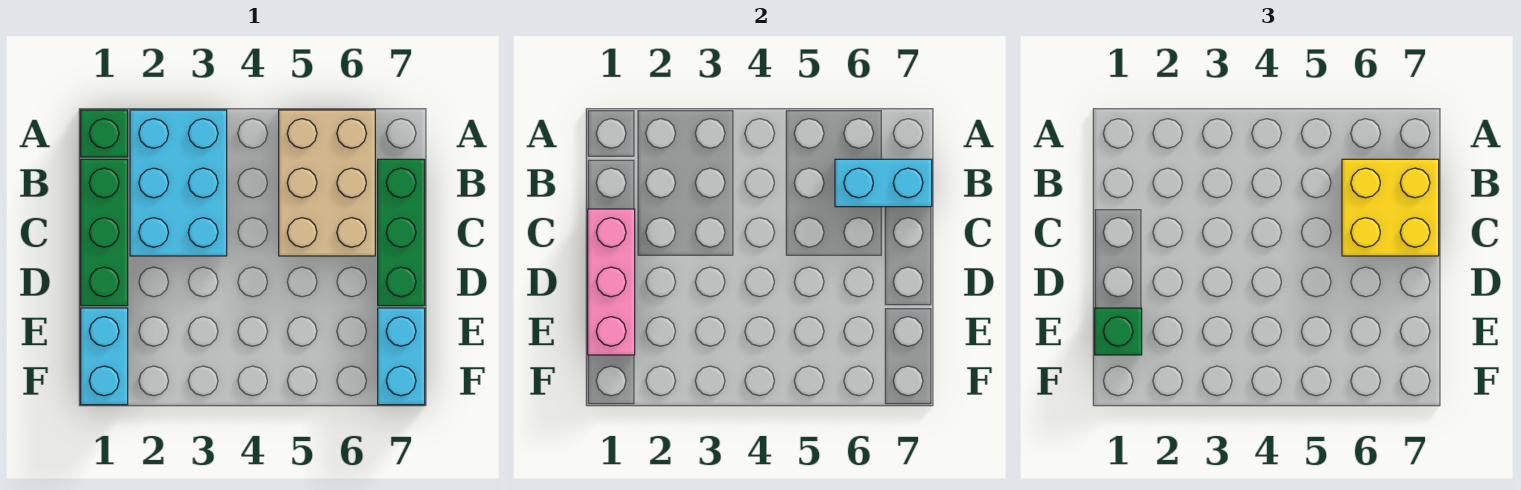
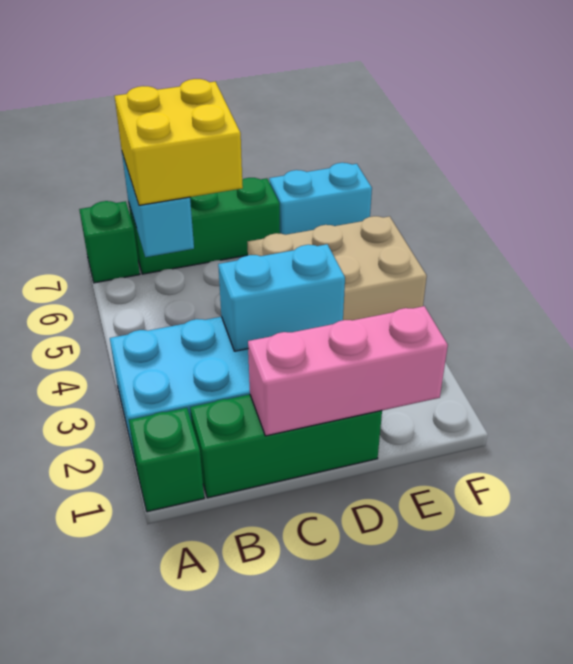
tan 2x3 brick [279,110,375,256] -> tan 2x3 brick moved to [248,216,427,320]
cyan 1x2 brick [81,308,128,405] -> cyan 1x2 brick moved to [218,244,345,351]
green 1x1 brick [1095,308,1142,355] -> green 1x1 brick moved to [79,201,140,283]

